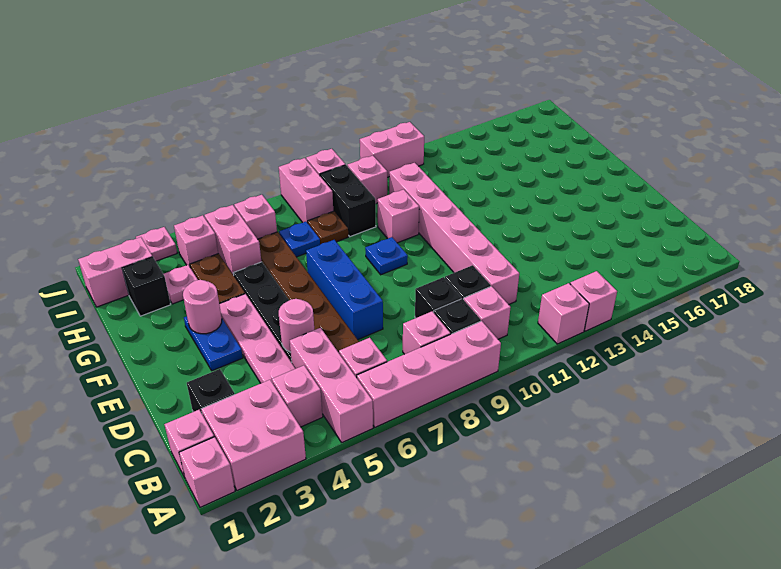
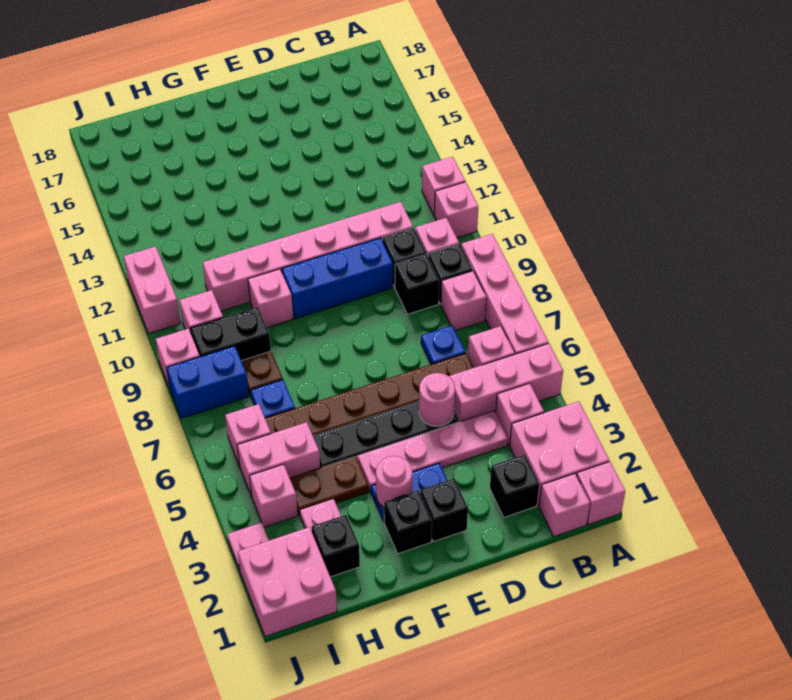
pink 1x1 brick [570,271,617,331] -> pink 1x1 brick moved to [434,182,478,238]
blue 1x3 brick [306,240,383,340] -> blue 1x3 brick moved to [282,238,393,319]
none -> black 1x1 brick [420,479,468,542]
none -> black 1x1 brick [384,491,432,554]
blue 1x1 plate [365,237,408,275] -> blue 1x1 plate moved to [421,325,466,364]
pink 1x2 brick [78,237,153,307] -> pink 2x2 brick [238,527,337,637]
pink 1x2 brick [279,158,333,223] -> blue 1x2 brick [167,346,249,418]

